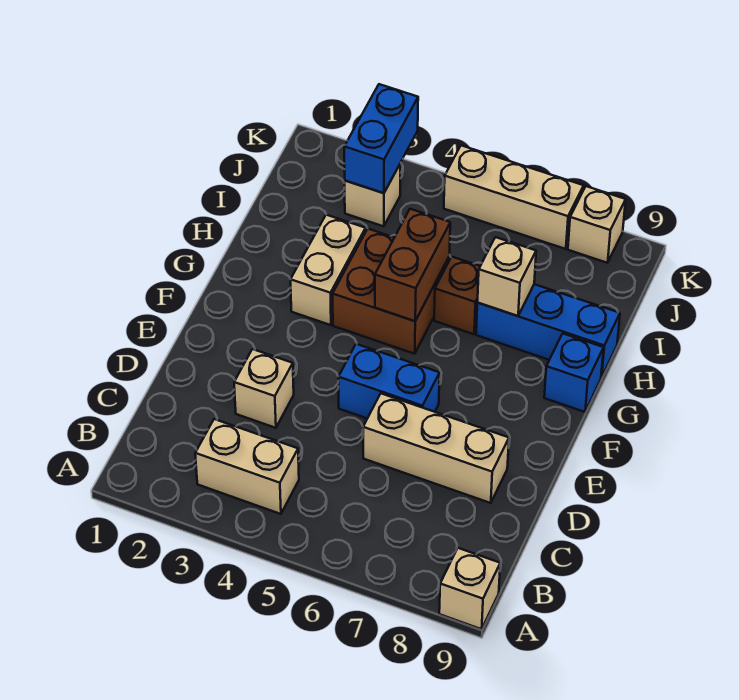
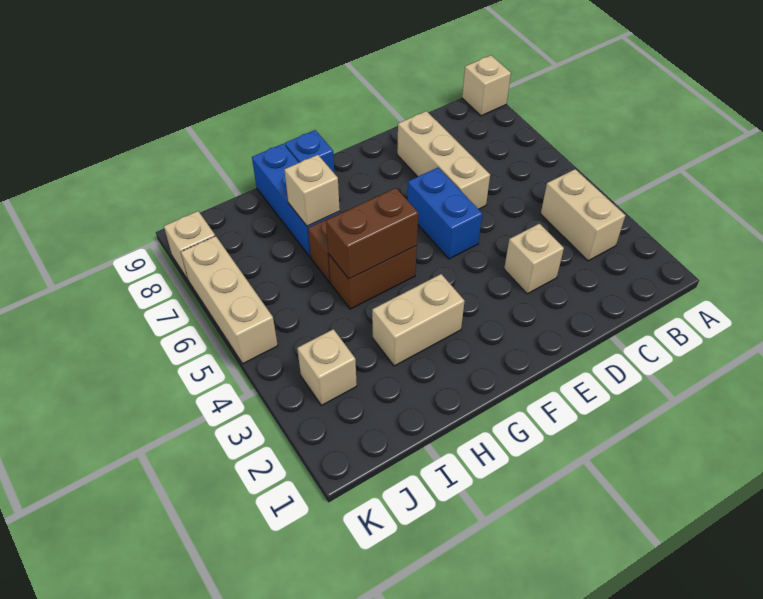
brown 2x2 brick [333,229,449,354] -> brown 1x2 brick [328,246,417,309]
blue 1x2 brick [344,84,418,193] -> none

